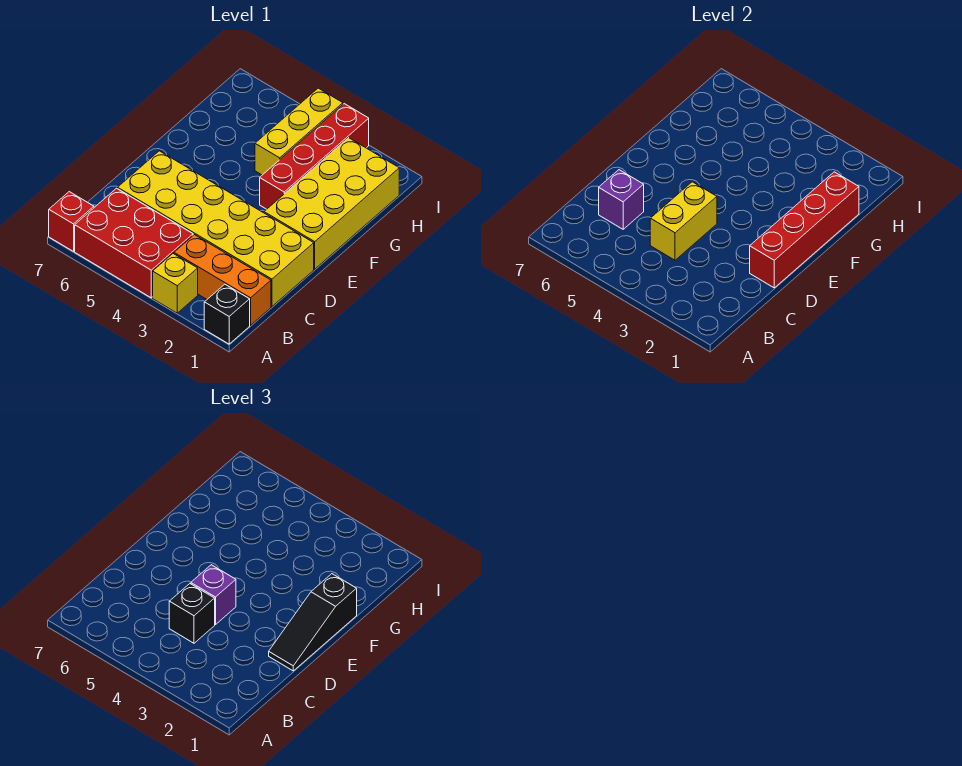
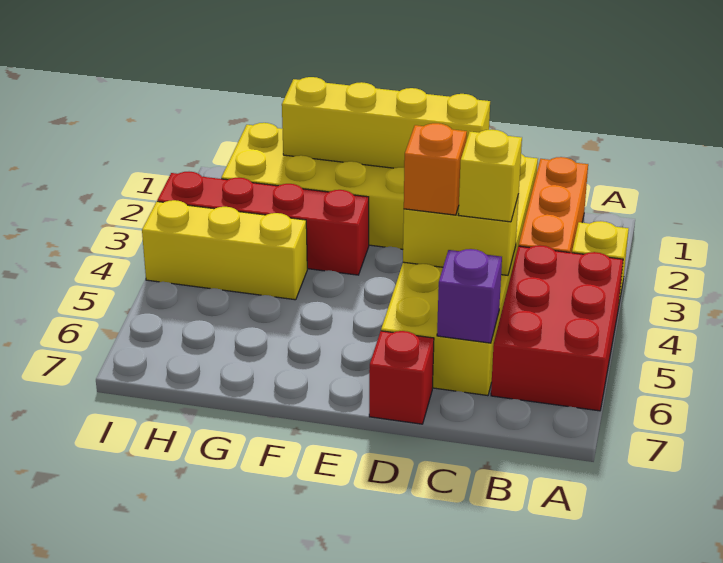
black 1x1 brick [204,284,250,344] -> none
red 1x1 brick [49,192,94,251] -> red 1x1 brick moved to [369,331,434,424]
black 1x1 brick [169,584,215,643] -> yellow 1x1 brick [459,129,522,222]
red 1x4 brick [750,172,859,288] -> yellow 1x4 brick [282,77,490,168]
black 1x3 slope [269,574,357,671] -> none
purple 1x1 brick [191,565,236,625] -> orange 1x1 brick [404,123,467,215]

